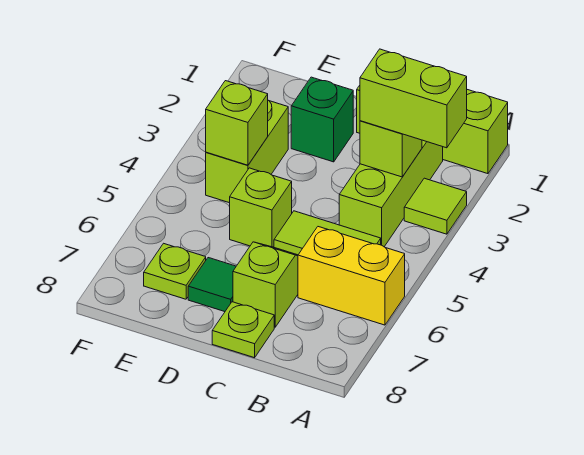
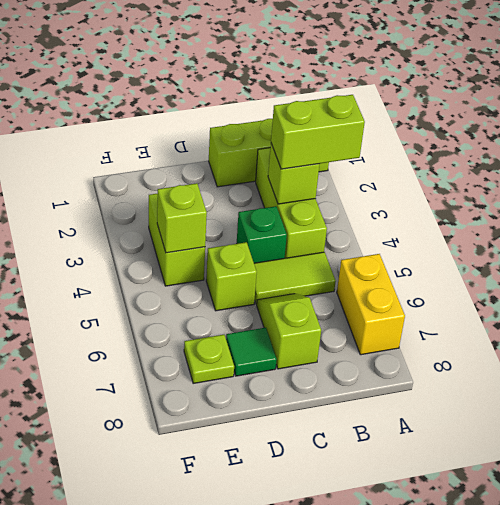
lime 1x1 tile [404,178,467,234] -> none
yellow 1x2 brick [298,227,405,325] -> yellow 1x2 brick turned to [337,254,405,355]
lime 1x1 plate [212,302,274,358] -> none
green 1x1 brick [291,77,353,162] -> green 1x1 brick moved to [237,206,287,263]

